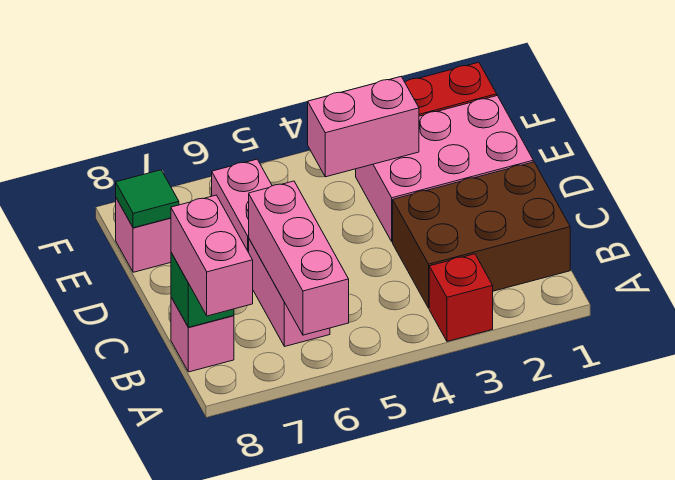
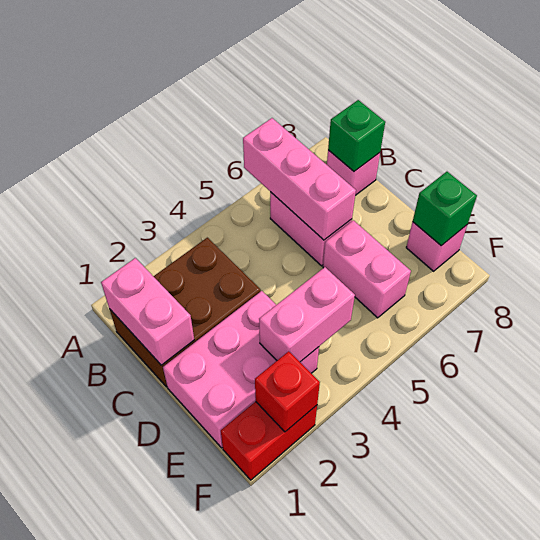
red 1x1 brick [429,254,493,341] -> red 1x1 brick moved to [255,351,320,432]
pink 1x2 brick [171,195,253,316] -> pink 1x2 brick moved to [101,258,194,365]
green 1x1 tile [116,170,179,228] -> green 1x1 brick [413,172,477,246]

